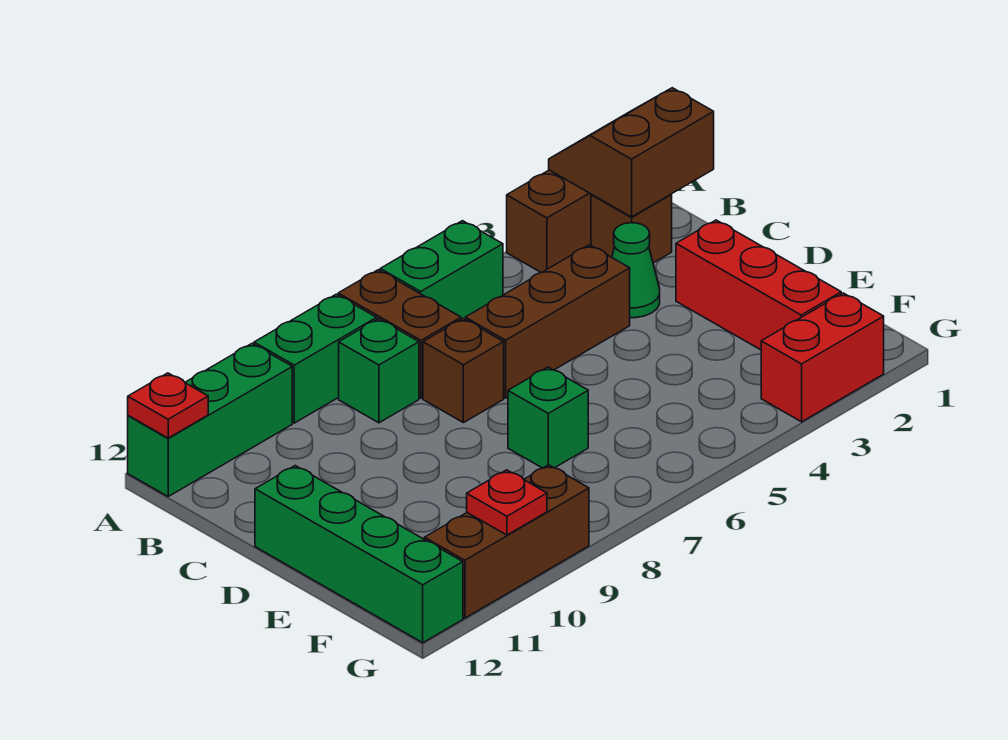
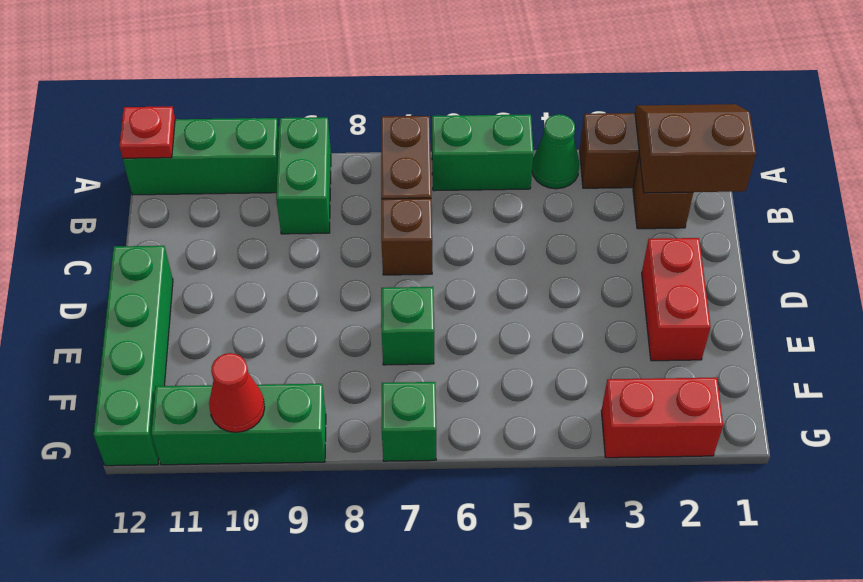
green 1x2 brick [254,294,377,423] -> green 1x2 brick turned to [276,117,331,234]
green 1x1 brick [339,319,419,423] -> green 1x1 brick moved to [382,382,436,461]
green 1x1 cone [612,223,660,318] -> green 1x1 cone moved to [532,114,580,189]
brown 1x3 brick [465,245,630,398] -> none
red 1x3 brick [676,220,841,350] -> red 1x2 brick [642,238,711,361]
brown 1x3 brick [424,465,589,618] -> green 1x3 brick [151,384,326,465]
red 1x1 plate [467,470,547,535] -> red 1x1 cone [209,353,265,432]

